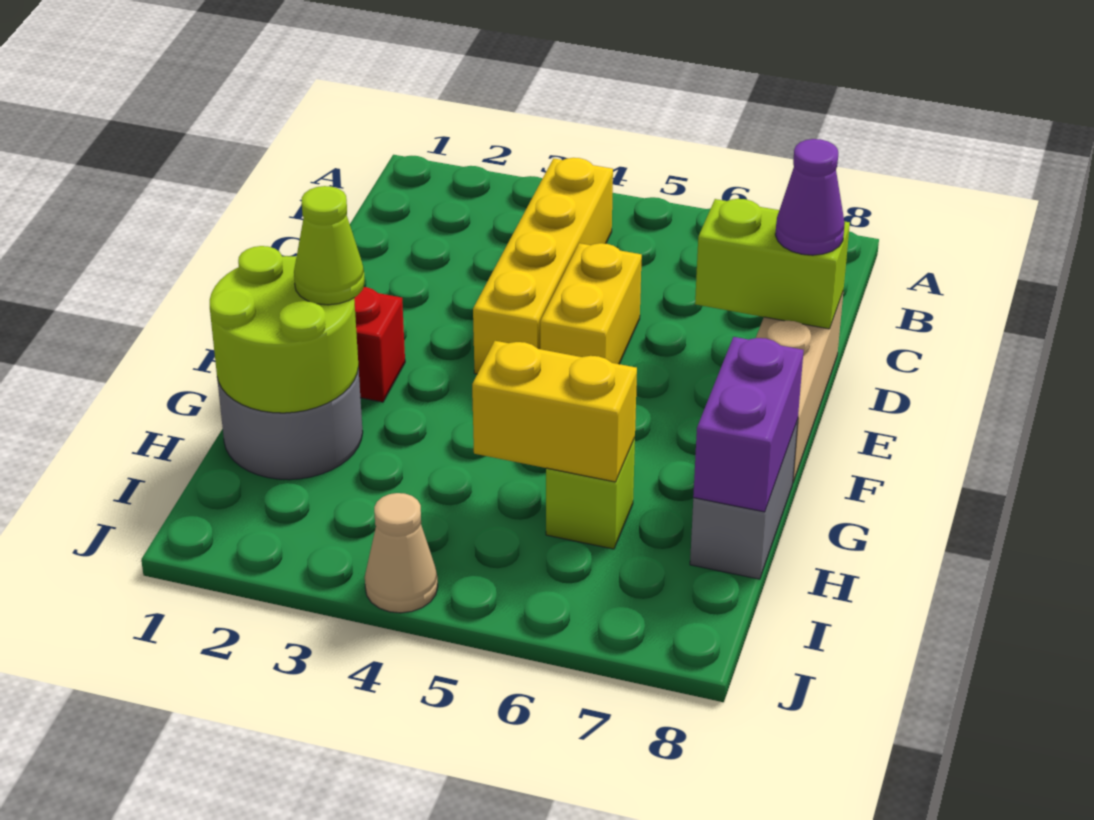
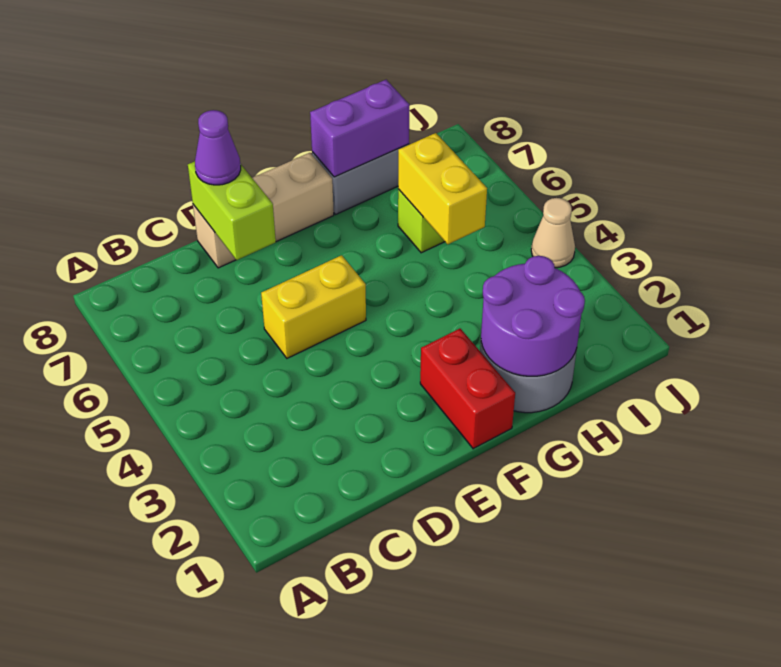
yellow 1x4 brick [473,158,613,374] -> none
lime 2x2 round brick [210,246,359,413] -> purple 2x2 round brick [481,256,585,376]
lime 1x1 cone [294,186,365,305] -> none

